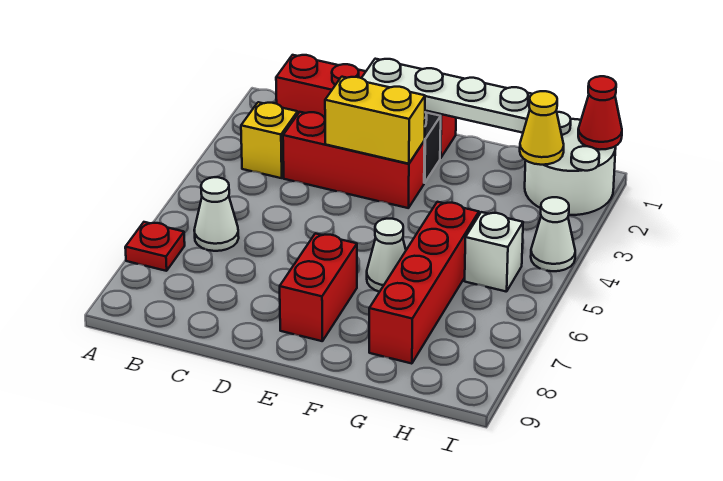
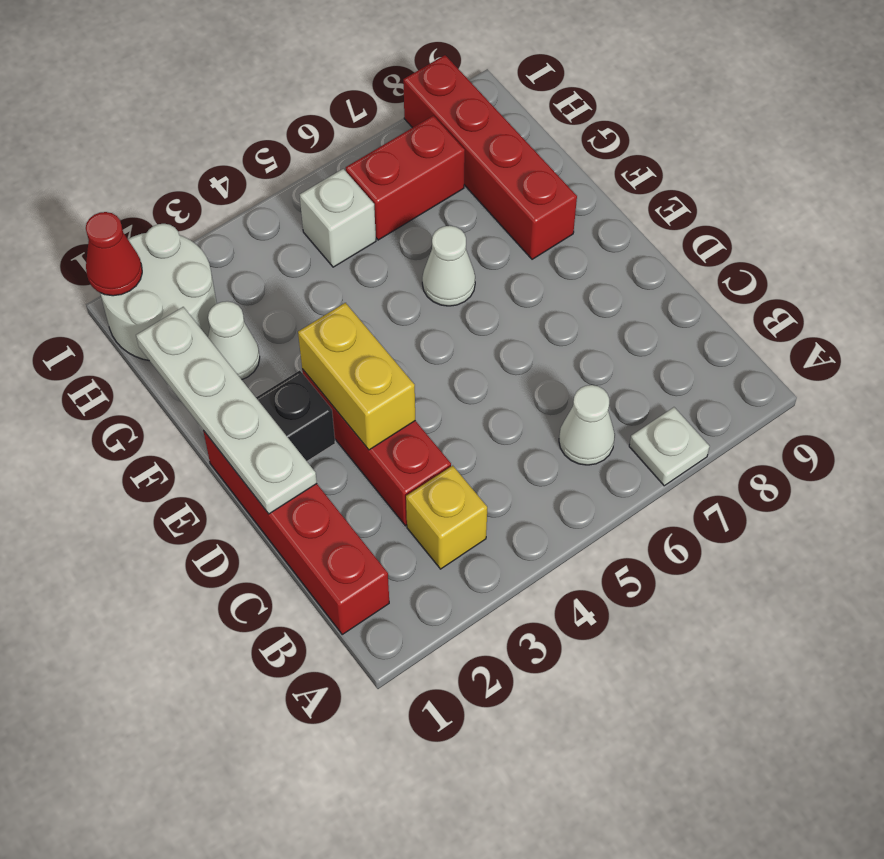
red 1x1 plate [125,222,185,271] -> white 1x1 plate [629,407,710,486]
red 1x2 brick [280,233,357,341] -> red 1x2 brick moved to [346,116,465,240]
red 1x4 brick [369,202,479,364] -> red 1x4 brick turned to [403,55,577,259]
yellow 1x1 cone [520,91,564,165] -> none
white 1x1 cone [531,197,575,271] -> white 1x1 cone moved to [208,301,260,380]

